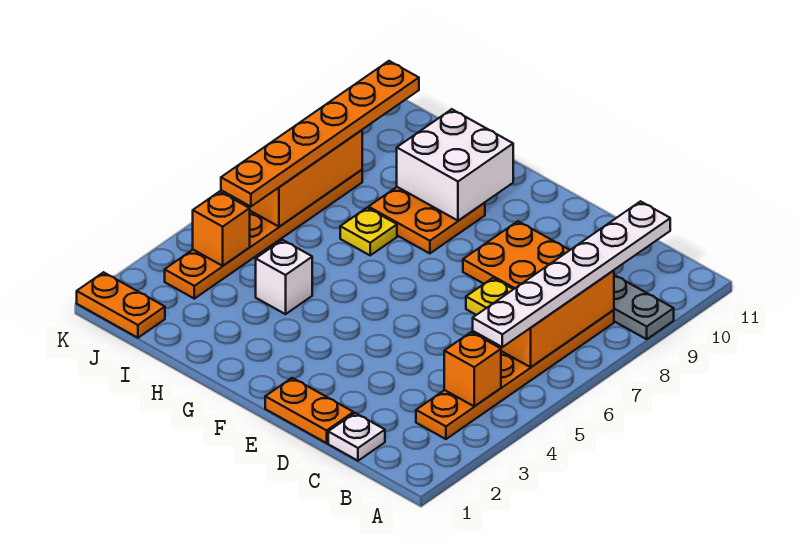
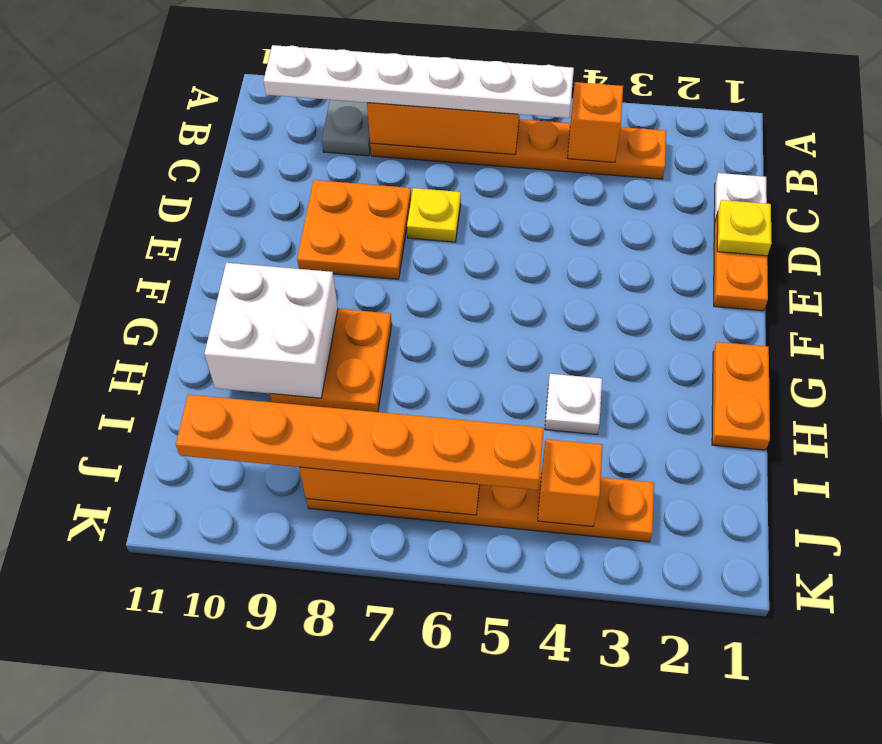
white 1x1 brick [256,240,312,314] -> white 1x1 plate [545,374,602,434]
yellow 1x1 plate [340,208,397,255] -> yellow 1x1 plate moved to [717,200,772,256]
orange 1x2 plate [77,272,165,338] -> orange 1x2 plate moved to [712,342,770,450]

